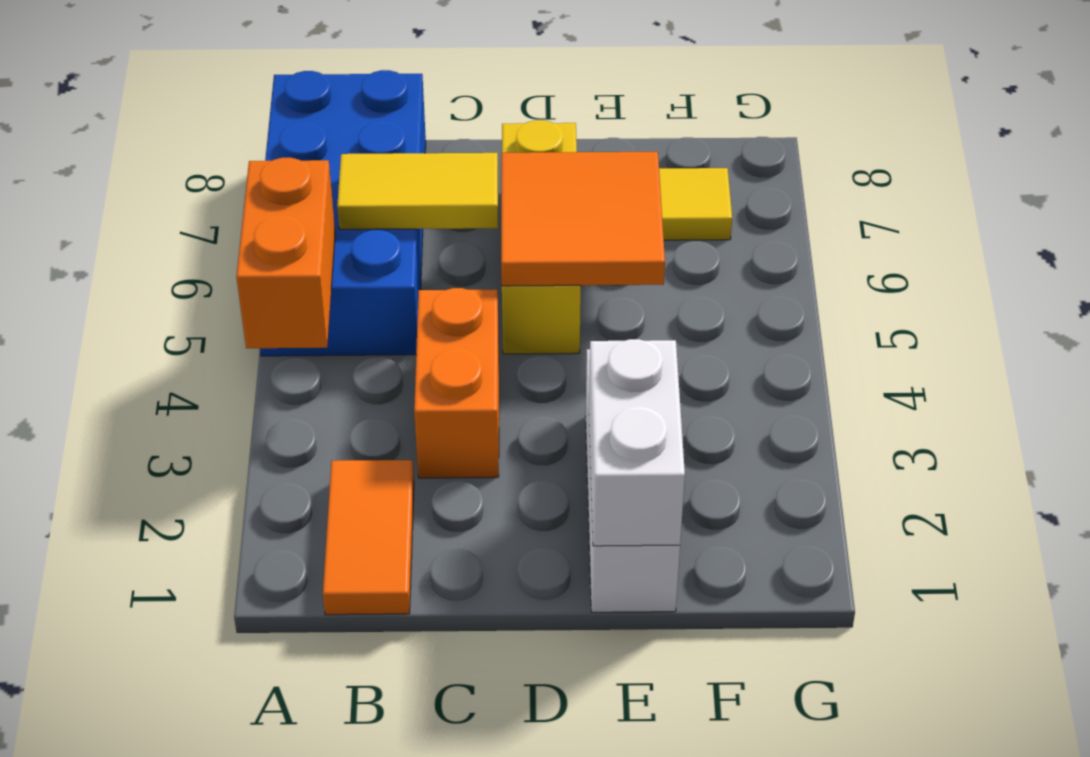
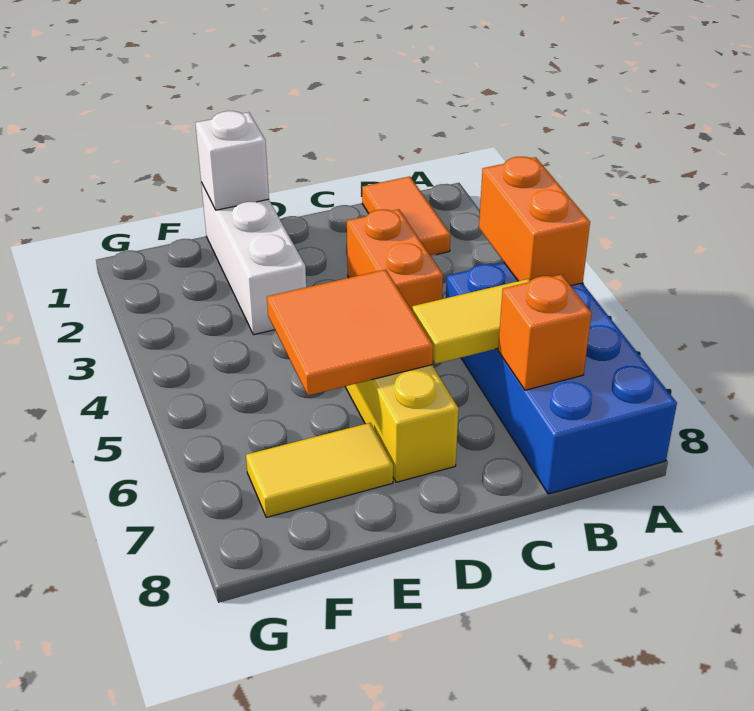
none -> orange 1x1 brick [498,275,591,390]
white 1x2 brick [589,339,685,546] -> white 1x1 brick [195,111,269,210]

